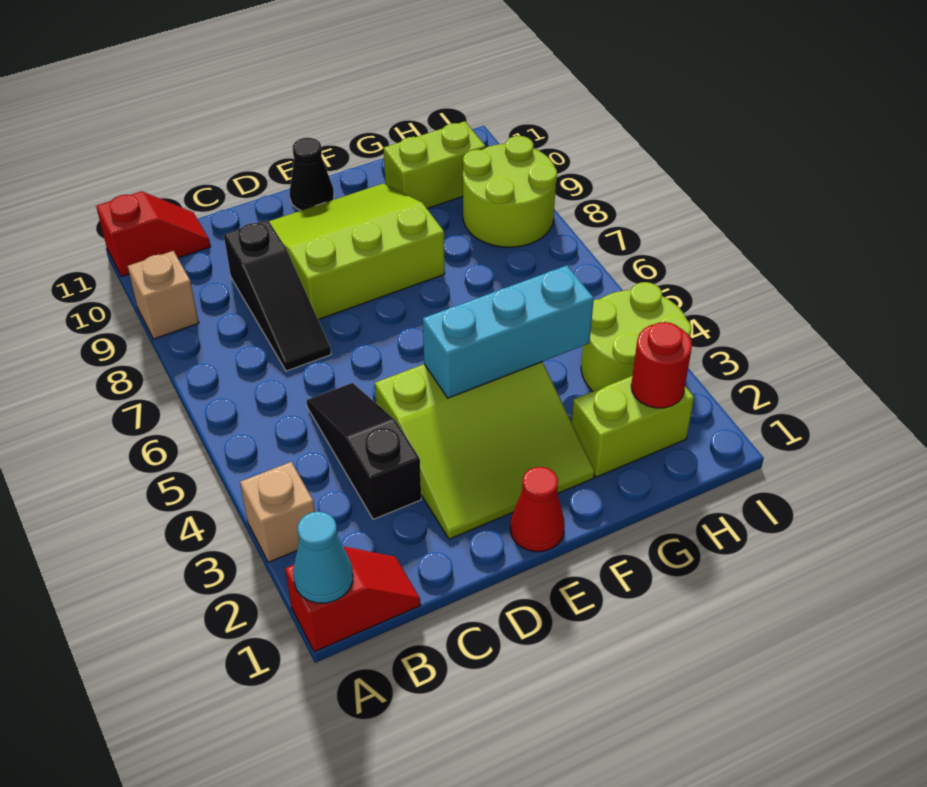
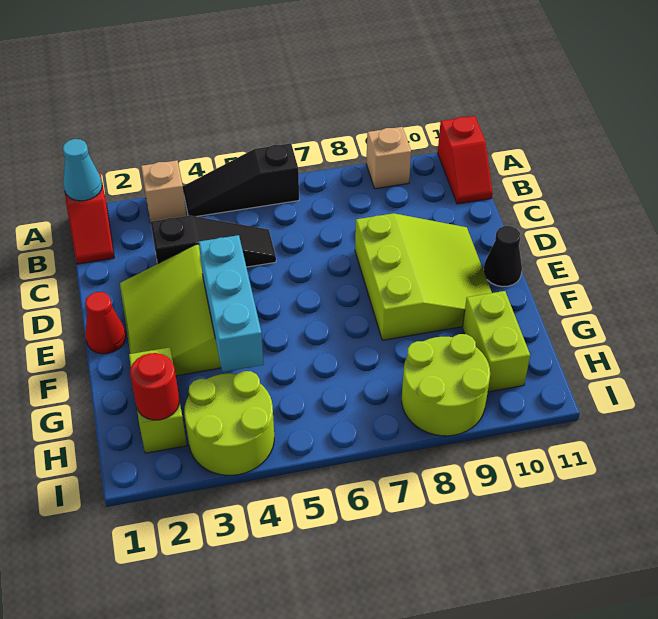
black 1x3 slope [224,220,331,371] -> black 1x3 slope moved to [183,143,299,217]

